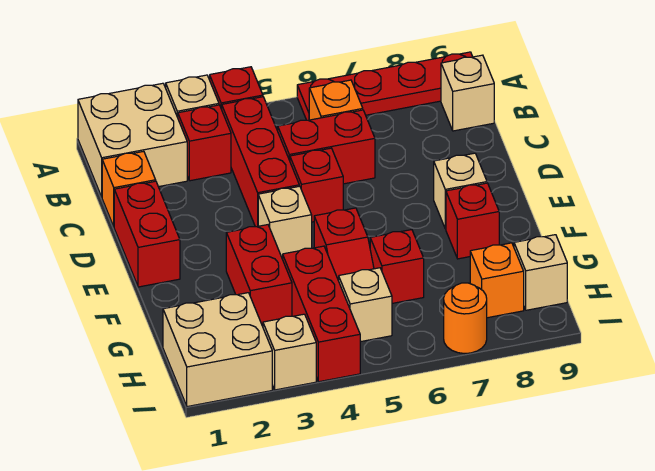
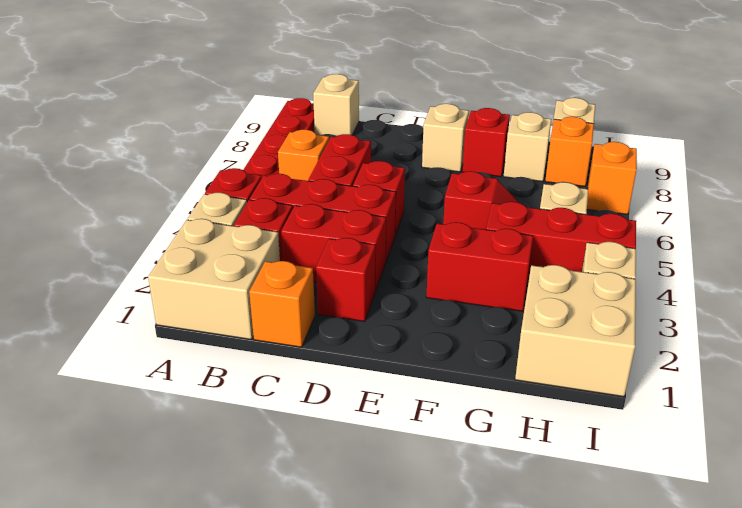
red 1x2 brick [114,181,180,287] -> red 1x2 brick moved to [281,204,386,291]
tan 1x1 brick [258,186,312,259] -> tan 1x1 brick moved to [504,112,552,181]
red 1x1 brick [370,230,424,303] -> red 1x1 brick moved to [316,238,376,322]
orange 1x1 round brick [444,283,487,354] -> orange 1x1 brick [587,142,637,214]

